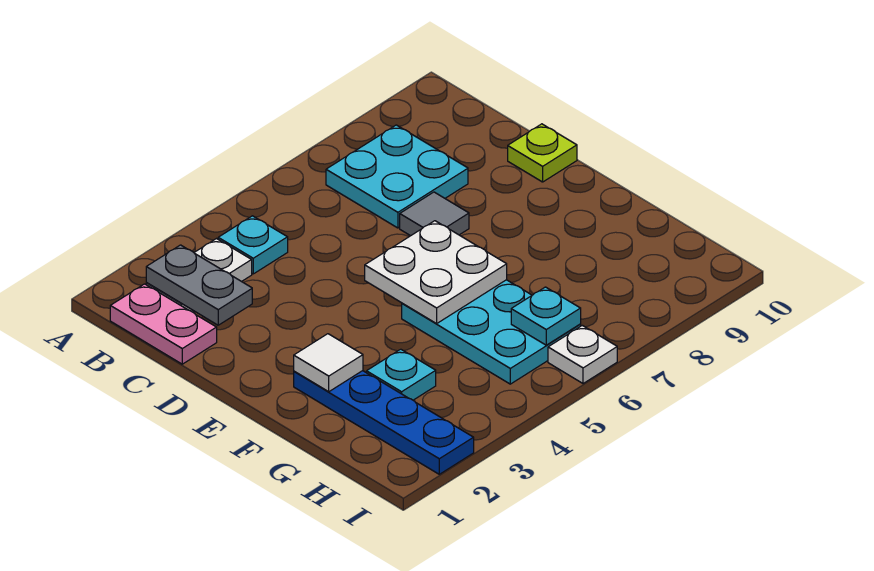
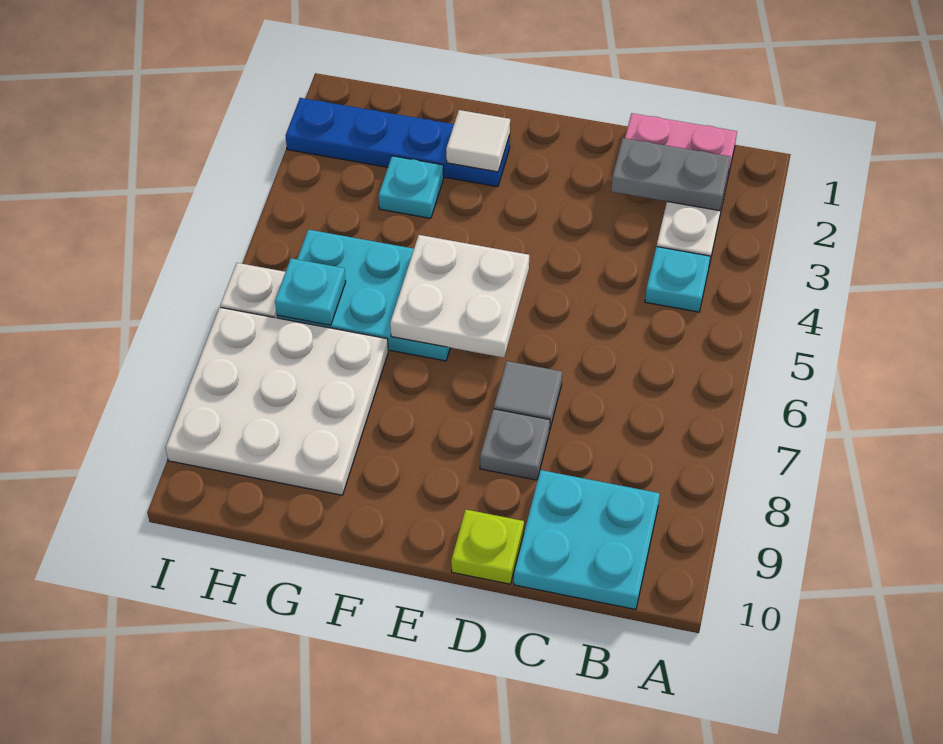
cyan 2x2 plate [326,125,468,228] -> cyan 2x2 plate moved to [514,470,660,609]
none -> grey 1x1 plate [480,409,550,480]
none -> white 3x3 plate [166,307,388,495]

